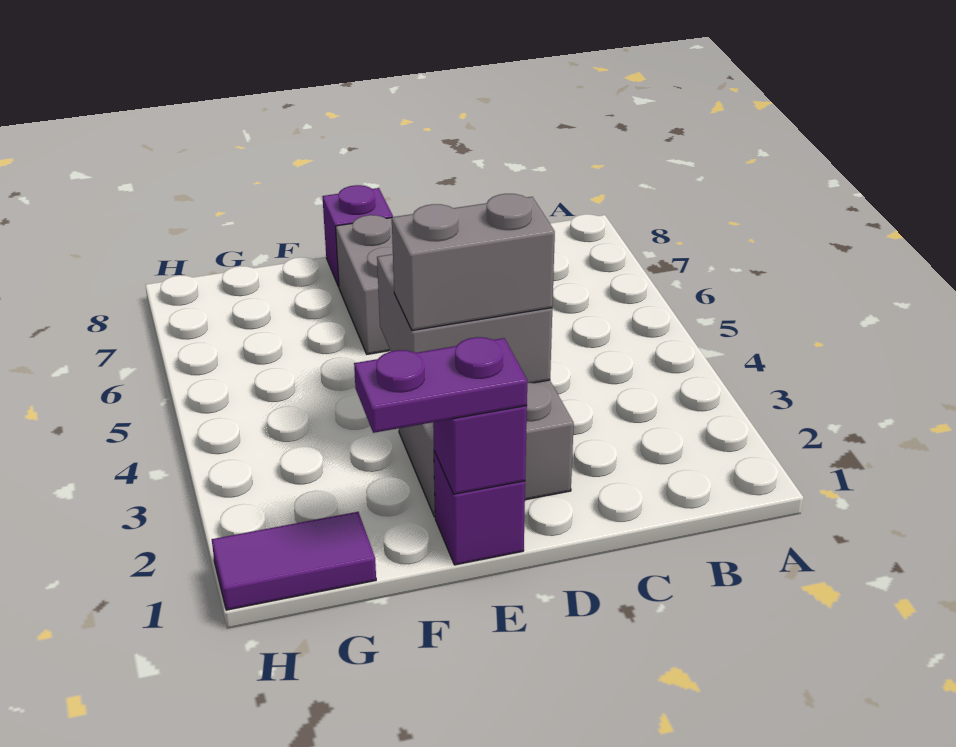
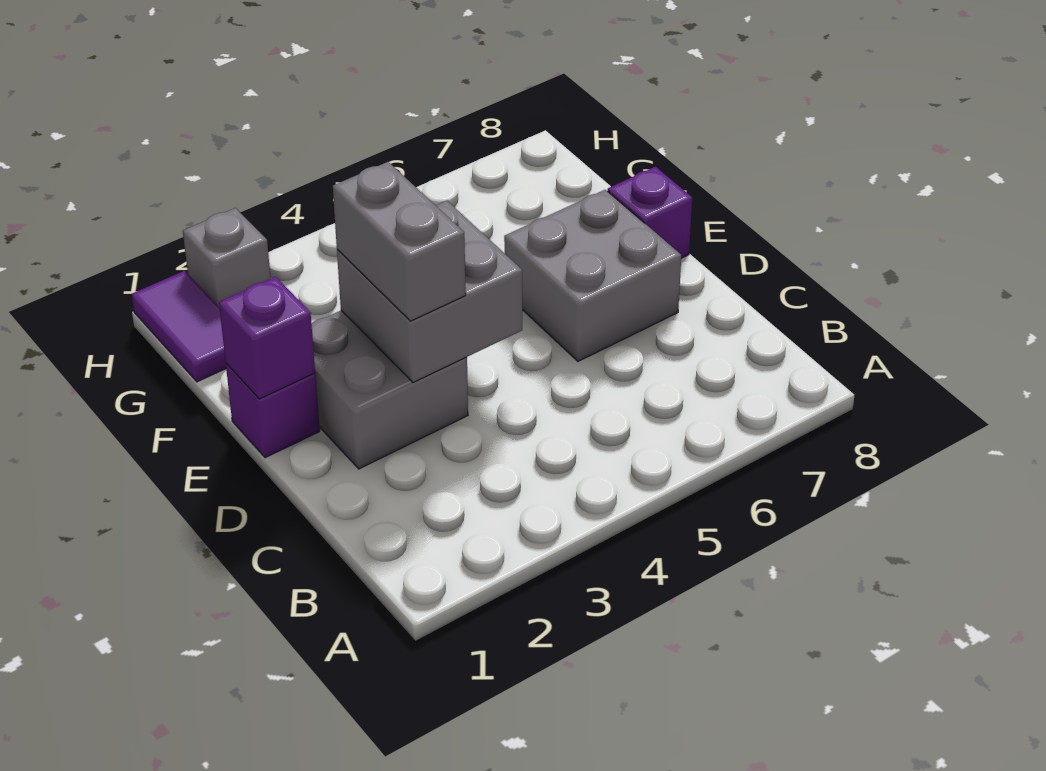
purple 1x2 plate [354,337,527,433] -> none
none -> grey 1x1 brick [183,208,271,308]

